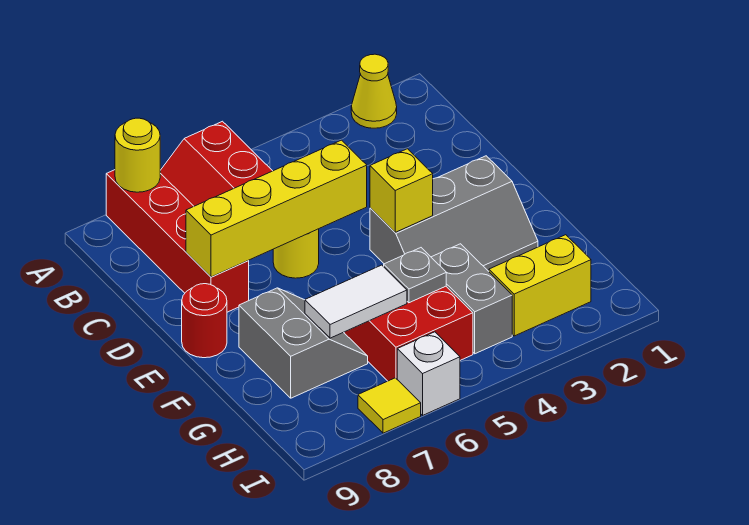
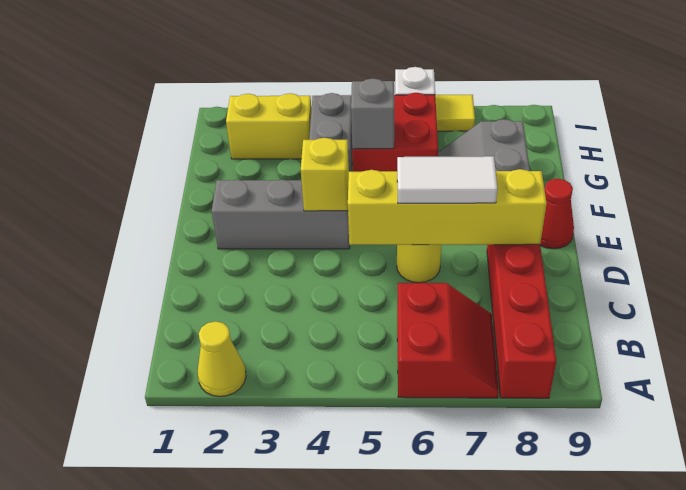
yellow 1x1 round brick [115,118,160,192] -> none
red 1x1 round brick [182,284,227,358] -> red 1x1 cone [540,179,574,249]
grey 1x1 plate [384,248,446,303] -> grey 1x1 brick [351,78,394,149]
white 1x2 tile [305,265,407,338] -> white 1x2 tile moved to [397,156,498,203]

